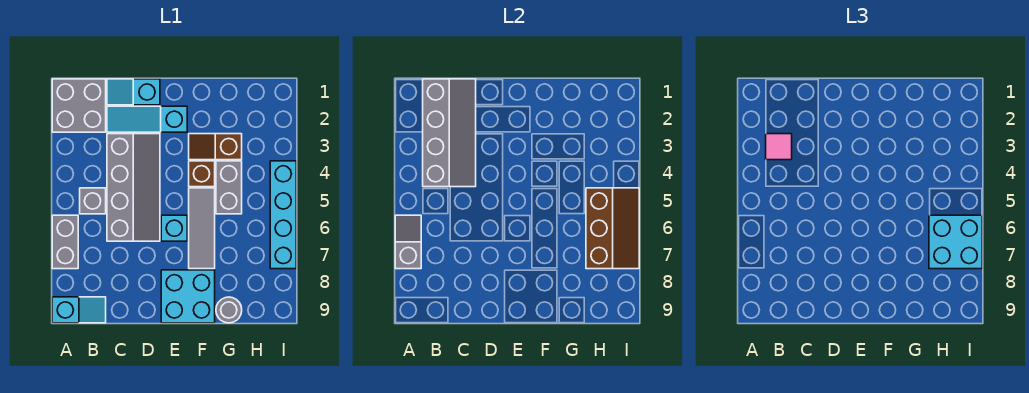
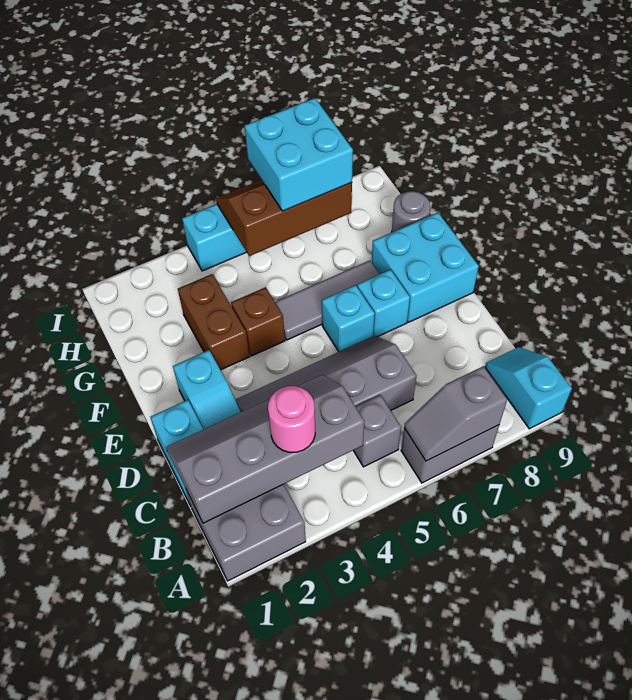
pink 1x1 tile [766,134,792,160] -> pink 1x1 round brick [268,386,315,452]
none -> cyan 1x1 brick [357,270,410,337]
brown 1x2 slope [189,134,242,160] -> brown 1x2 brick [178,274,249,370]
grey 1x2 brick [216,161,242,214] -> none

